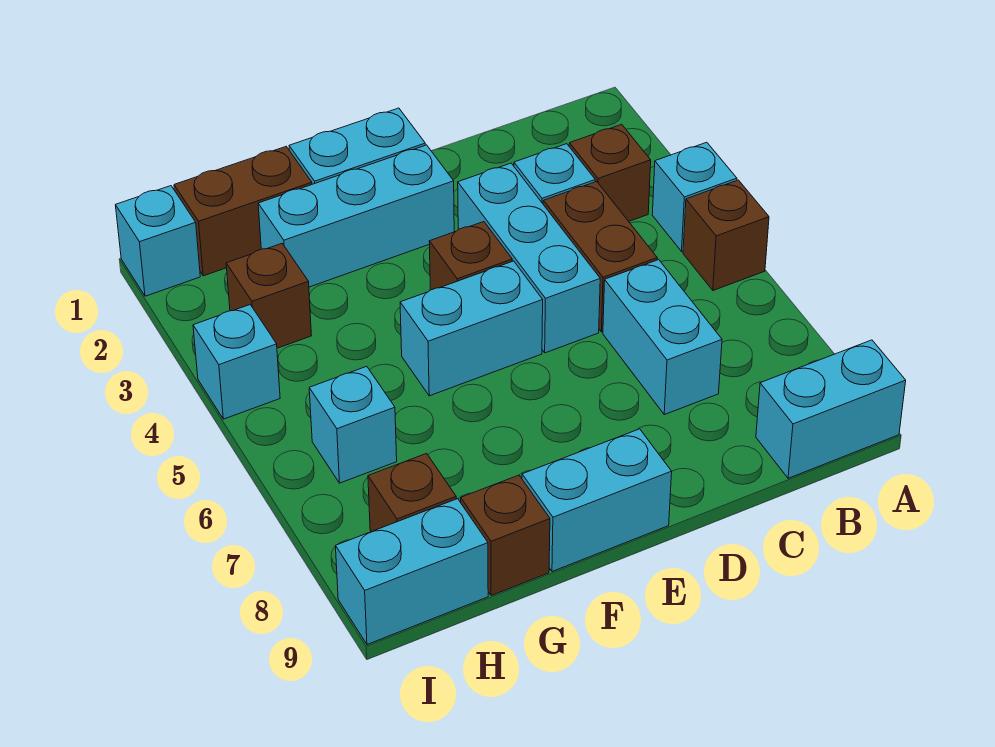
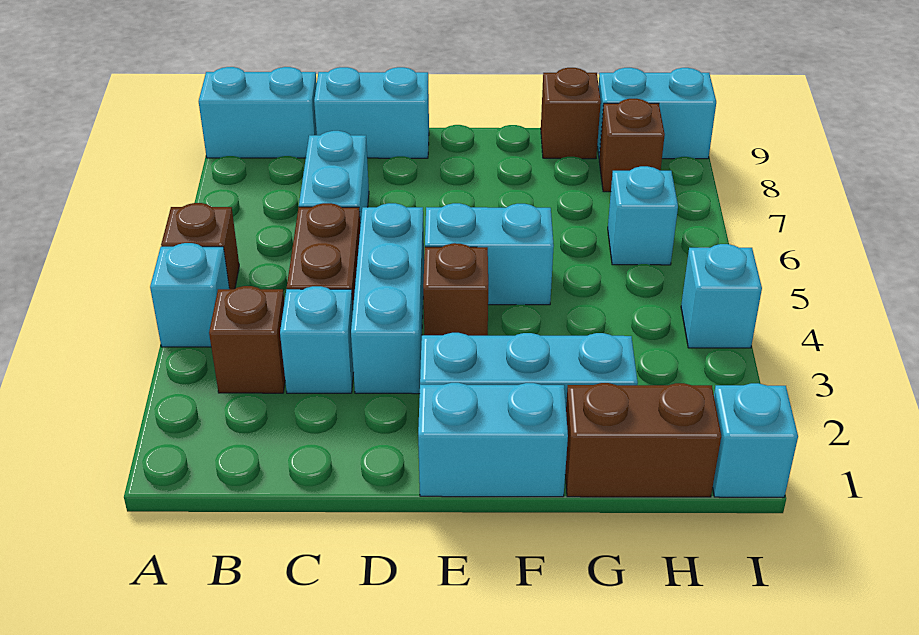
cyan 1x2 brick [522,429,672,572] -> cyan 1x2 brick moved to [314,67,429,158]
brown 1x1 brick [226,244,311,348] -> none

